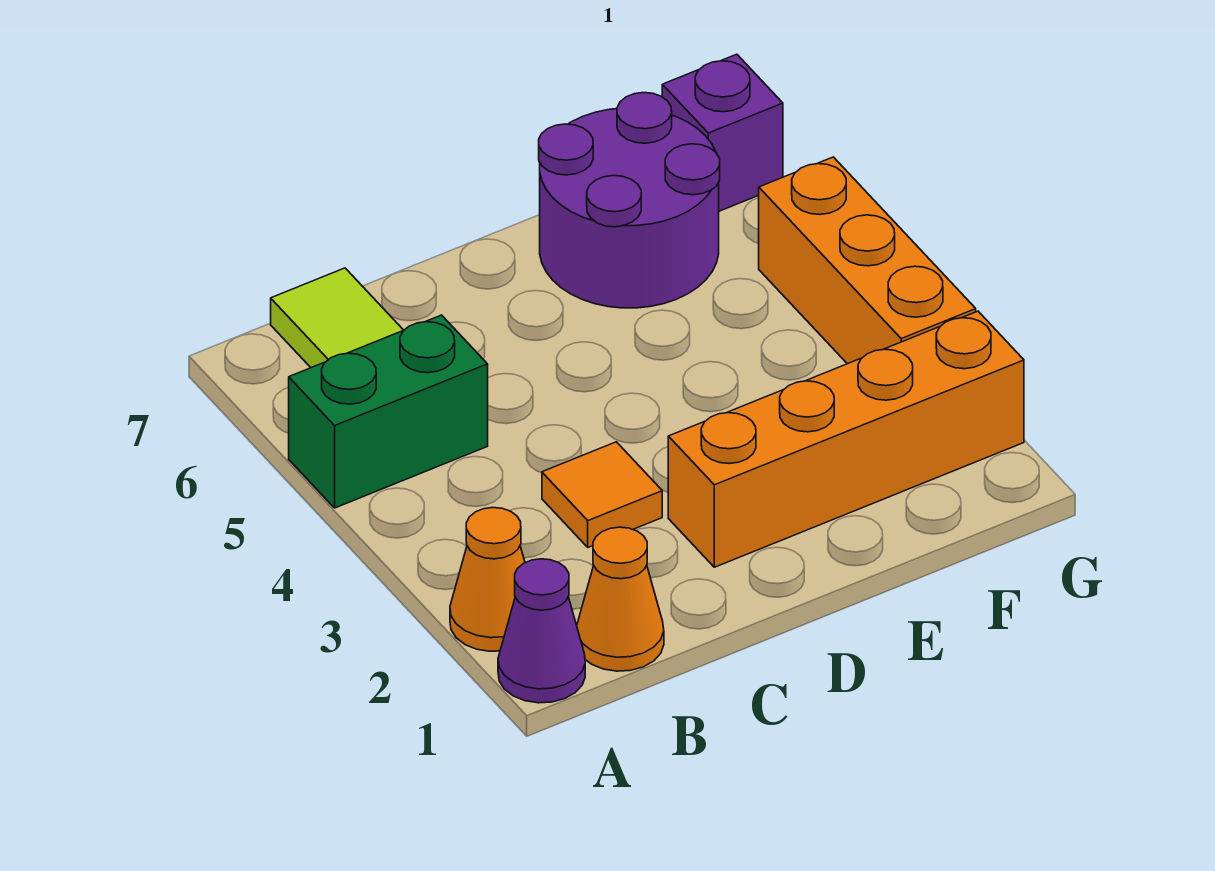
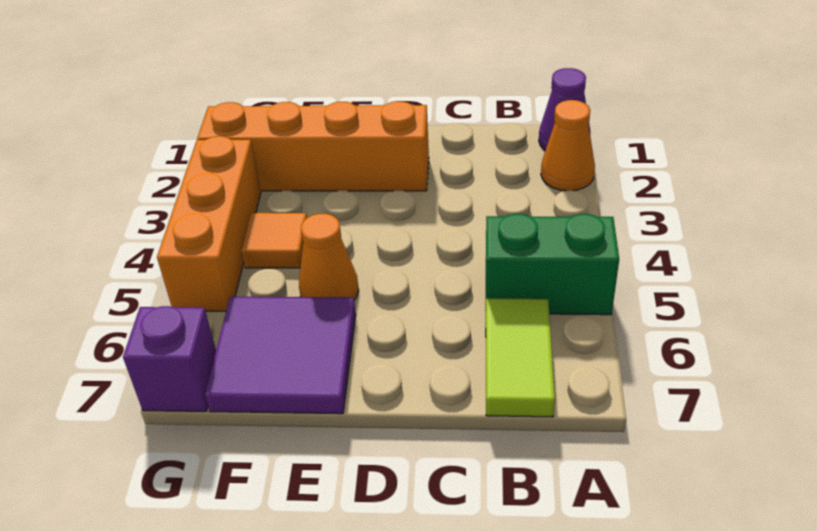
orange 1x1 cone [577,527,664,671] -> orange 1x1 cone moved to [299,214,359,300]
orange 1x1 tile [542,442,662,547] -> orange 1x1 tile moved to [242,213,307,268]
purple 2x2 round brick [539,93,720,308] -> purple 2x2 tile [205,297,356,414]

